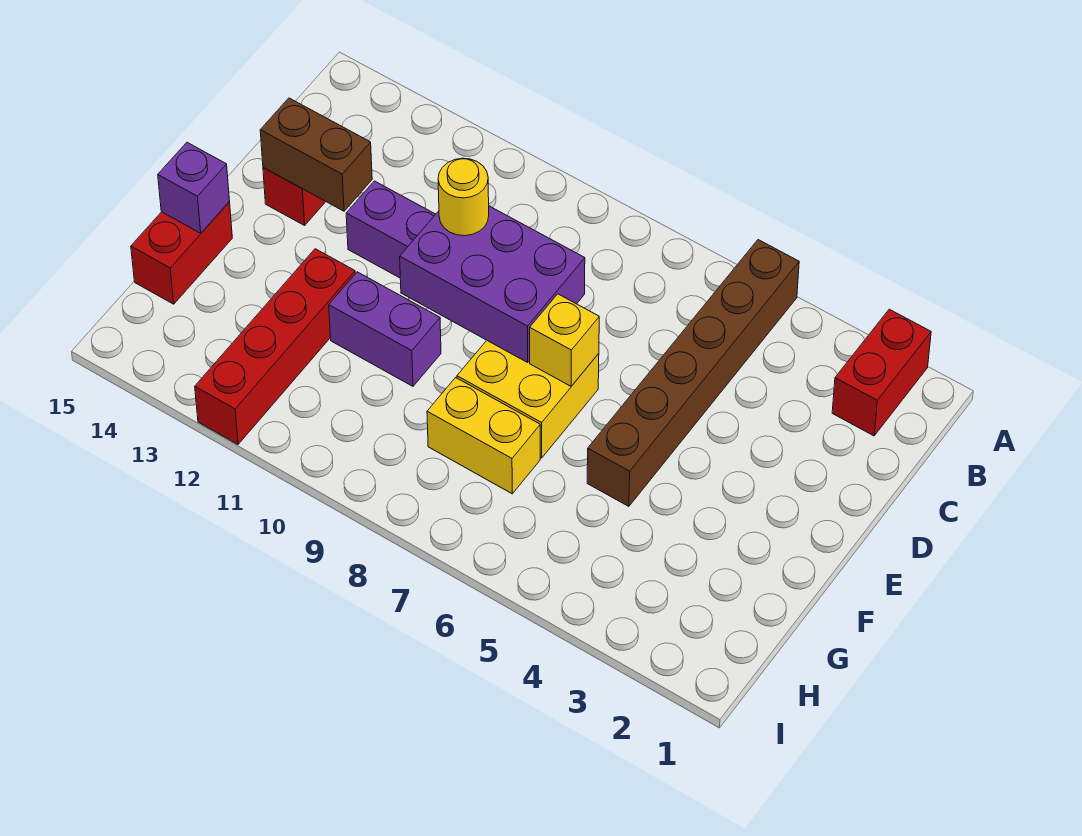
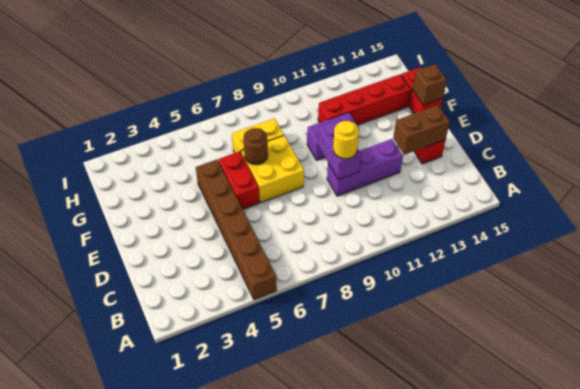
red 1x2 brick [832,309,931,436] -> red 1x2 brick moved to [219,151,259,209]
purple 2x3 brick [400,206,585,362] -> purple 1x2 brick [318,119,361,180]
yellow 1x1 brick [530,294,599,386] -> none
none -> brown 1x1 round brick [243,128,268,165]
red 1x4 brick [195,249,355,444] -> red 1x4 brick turned to [318,74,411,125]
purple 1x1 brick [158,143,230,233] -> brown 1x1 brick [413,64,447,105]

